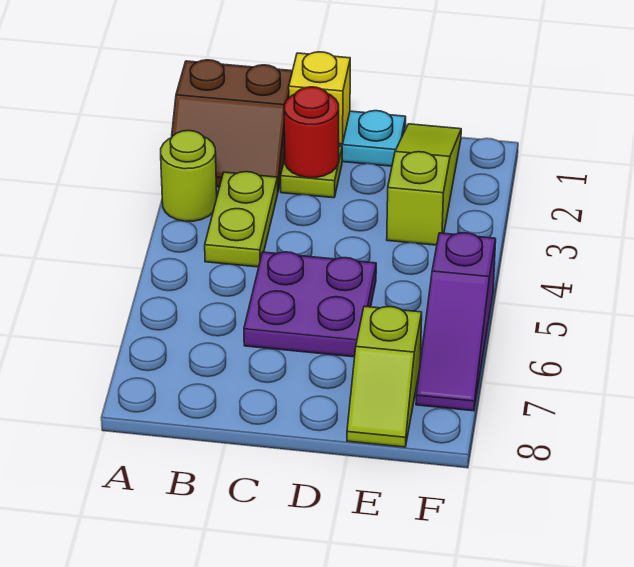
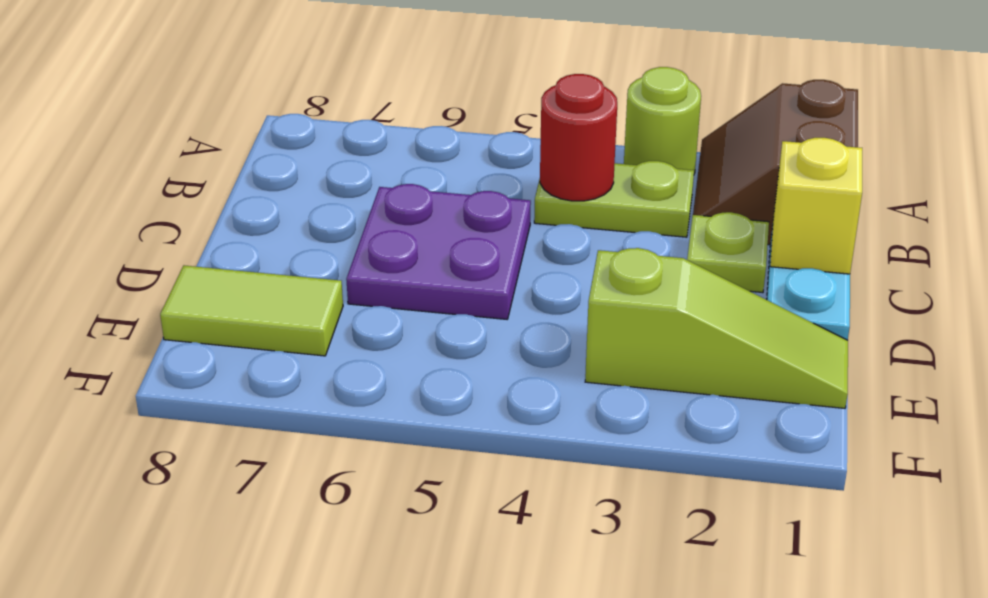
red 1x1 round brick [284,87,339,178] -> red 1x1 round brick moved to [540,74,617,201]
lime 1x2 slope [347,306,422,447] -> lime 1x2 tile [160,265,343,356]
purple 1x3 slope [416,233,496,411] -> none

